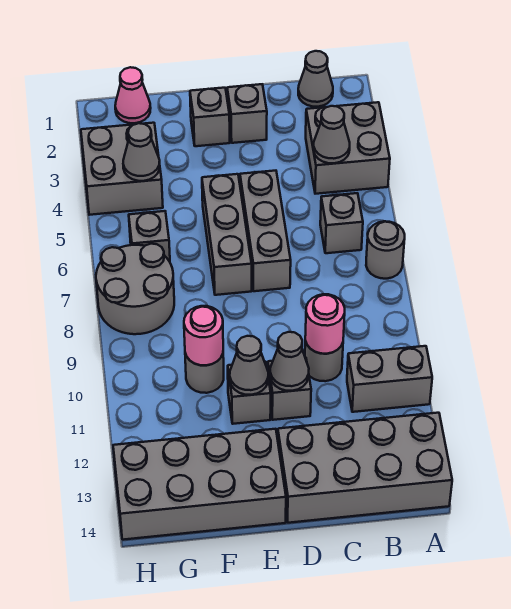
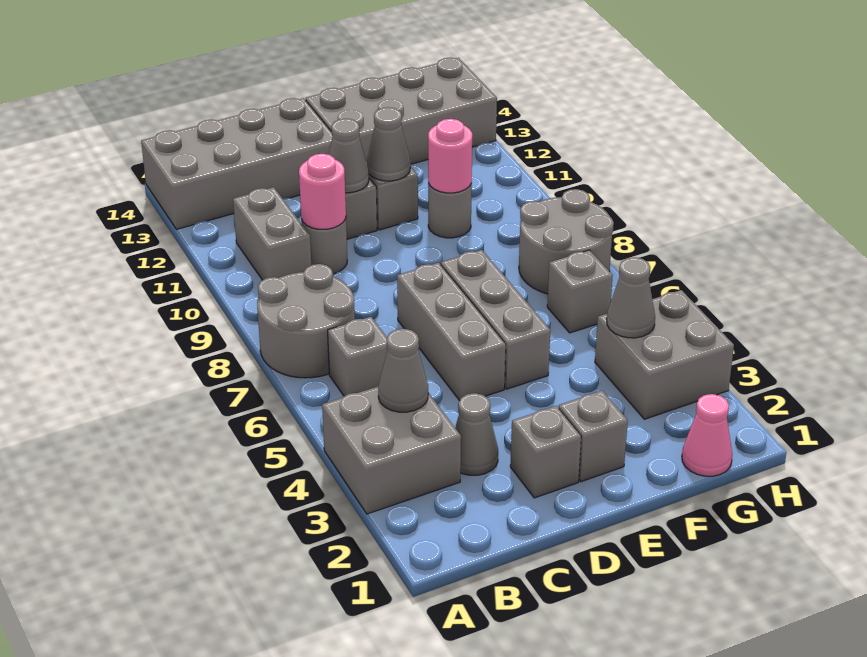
grey 1x1 round brick [366,221,405,279] -> grey 2x2 round brick [257,264,355,378]
grey 1x2 brick [347,346,432,412] -> grey 1x2 brick turned to [233,187,311,280]
grey 1x1 cone [298,51,333,107] -> grey 1x1 cone moved to [455,393,498,475]

